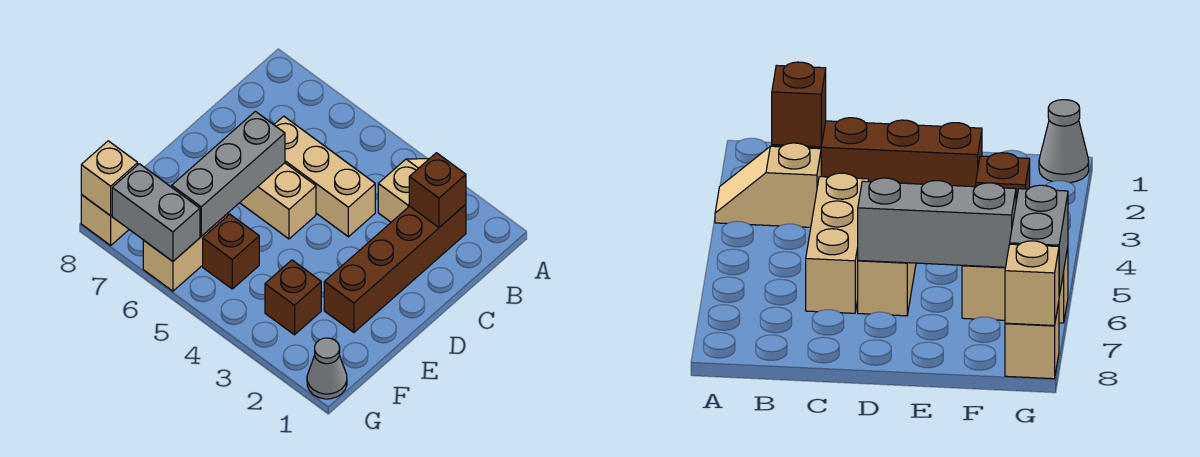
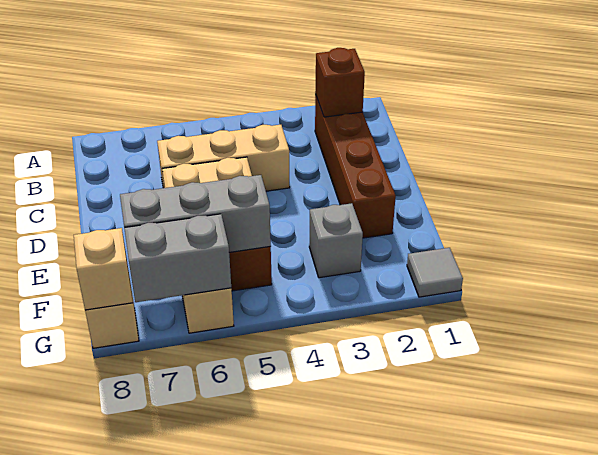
tan 1x2 slope [378,159,429,222] -> none
grey 1x3 brick [172,111,285,236] -> grey 1x3 brick turned to [120,175,271,252]
brown 1x1 brick [265,260,321,335] -> grey 1x1 brick [309,203,363,278]
grey 1x1 cone [307,338,347,399] -> grey 1x1 tile [407,248,463,297]

